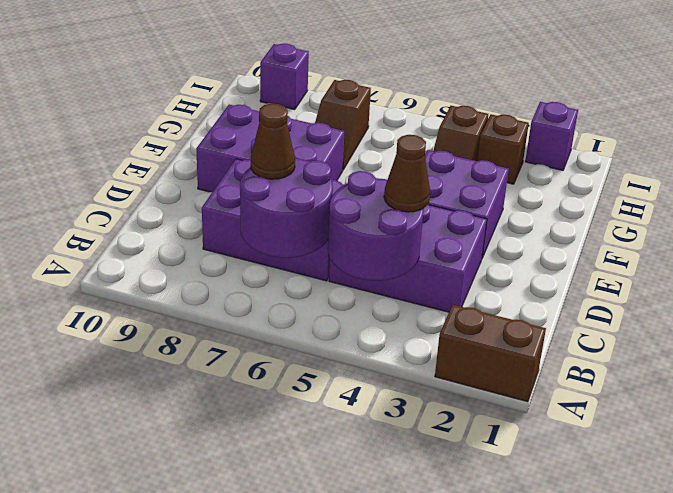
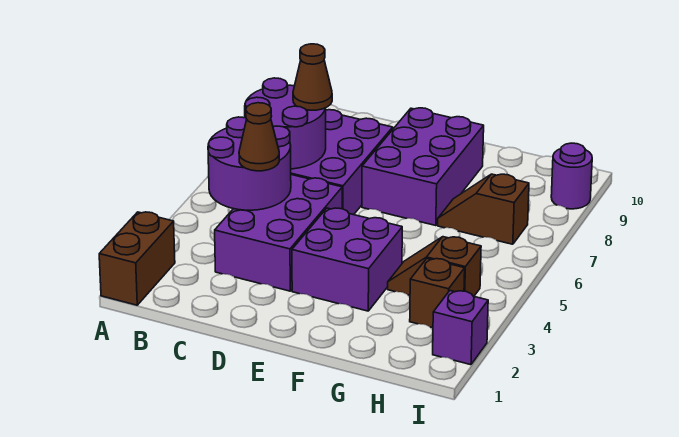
purple 1x1 brick [260,44,309,110] -> purple 1x1 round brick [551,143,592,209]

